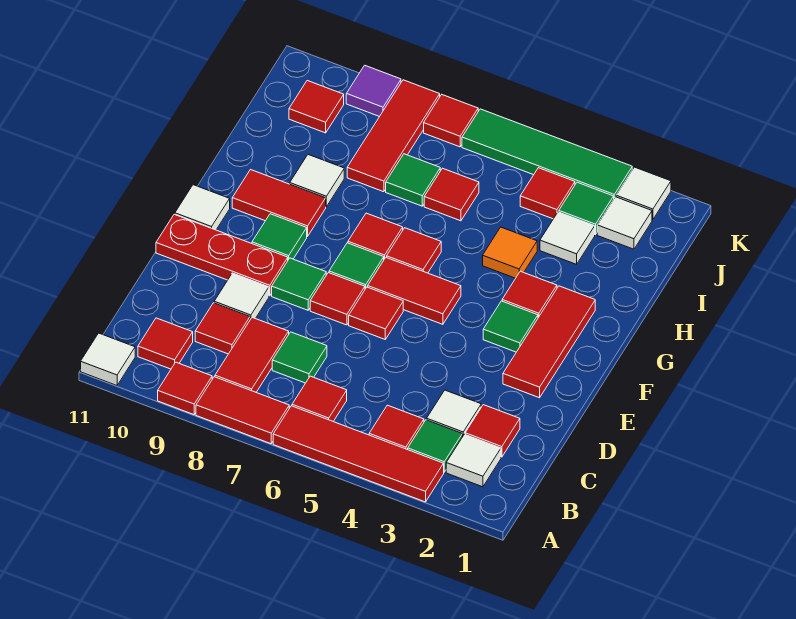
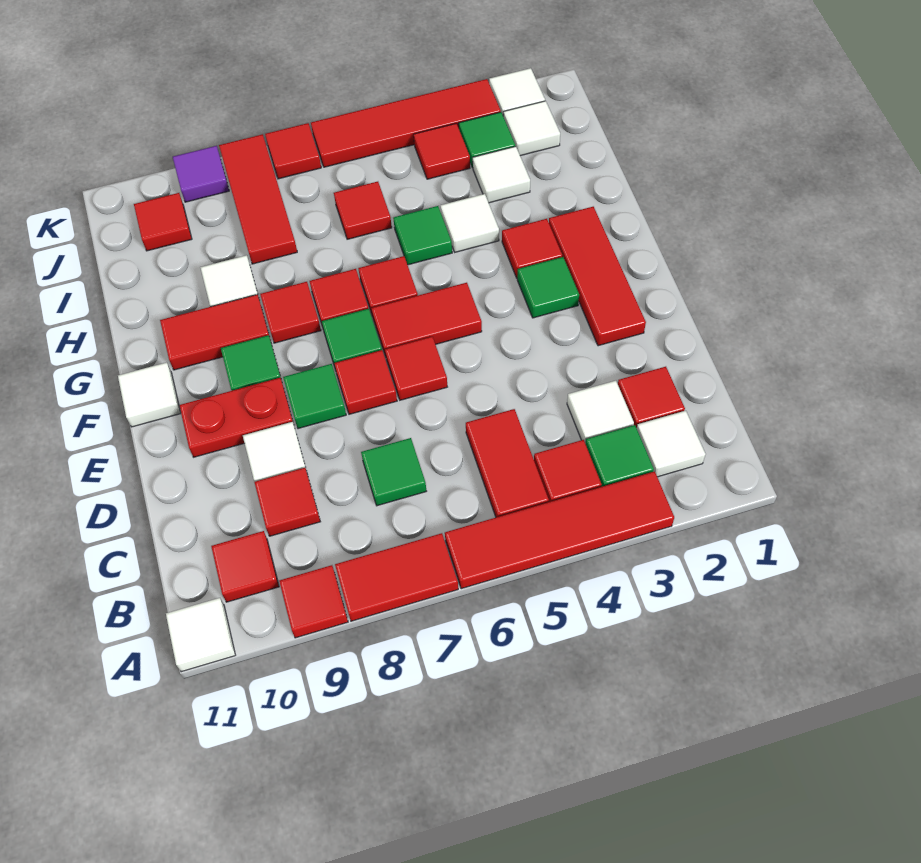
red 1x1 tile [292,376,347,421] -> red 1x1 tile moved to [260,282,321,343]
red 1x2 tile [215,317,289,392] -> red 1x2 tile moved to [466,409,549,517]
red 1x3 plate [156,214,288,296] -> red 1x2 plate [179,378,293,457]
orange 1x1 tile [483,227,537,278] -> white 1x1 tile [441,194,499,252]
green 1x1 tile [386,154,440,206] -> green 1x1 tile moved to [393,206,452,265]
green 1x4 tile [462,109,632,198] -> red 1x4 tile [311,79,501,167]

